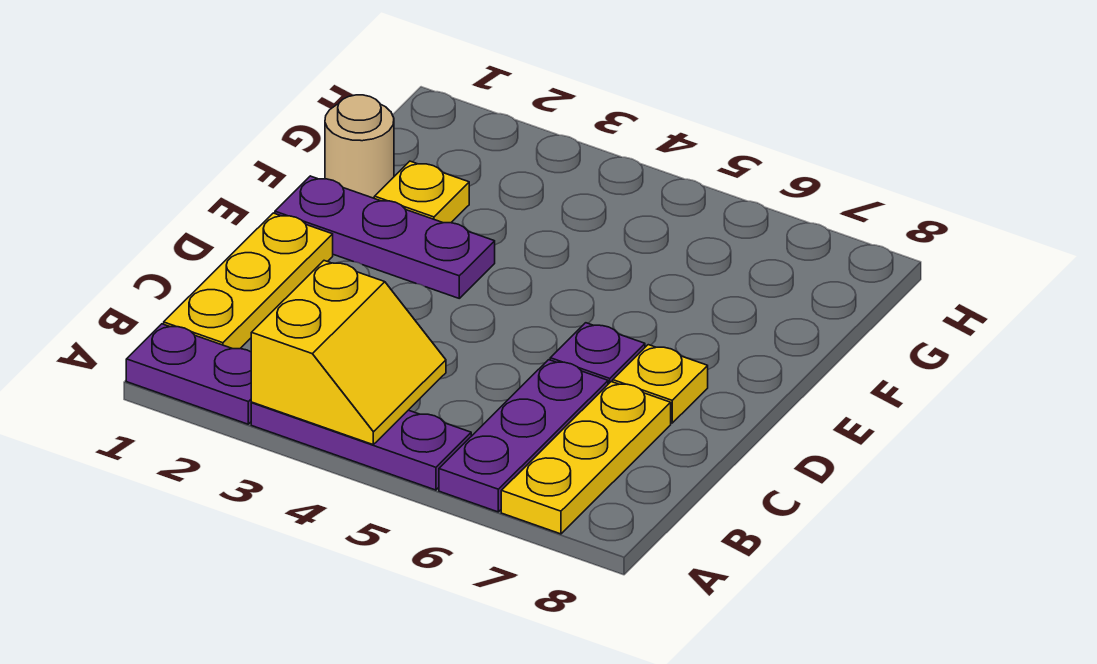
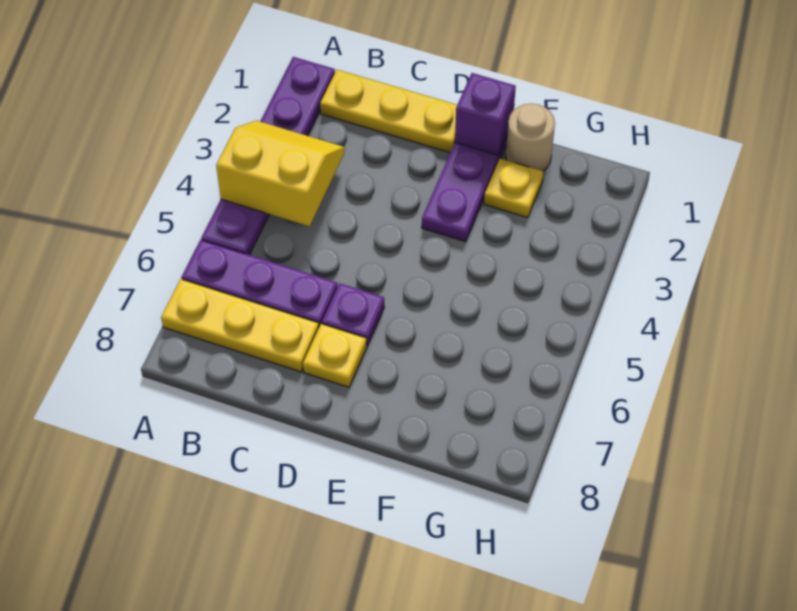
yellow 2x2 slope [251,261,446,445] -> yellow 2x2 slope turned to [216,121,345,226]
none -> purple 1x1 brick [455,73,516,155]

